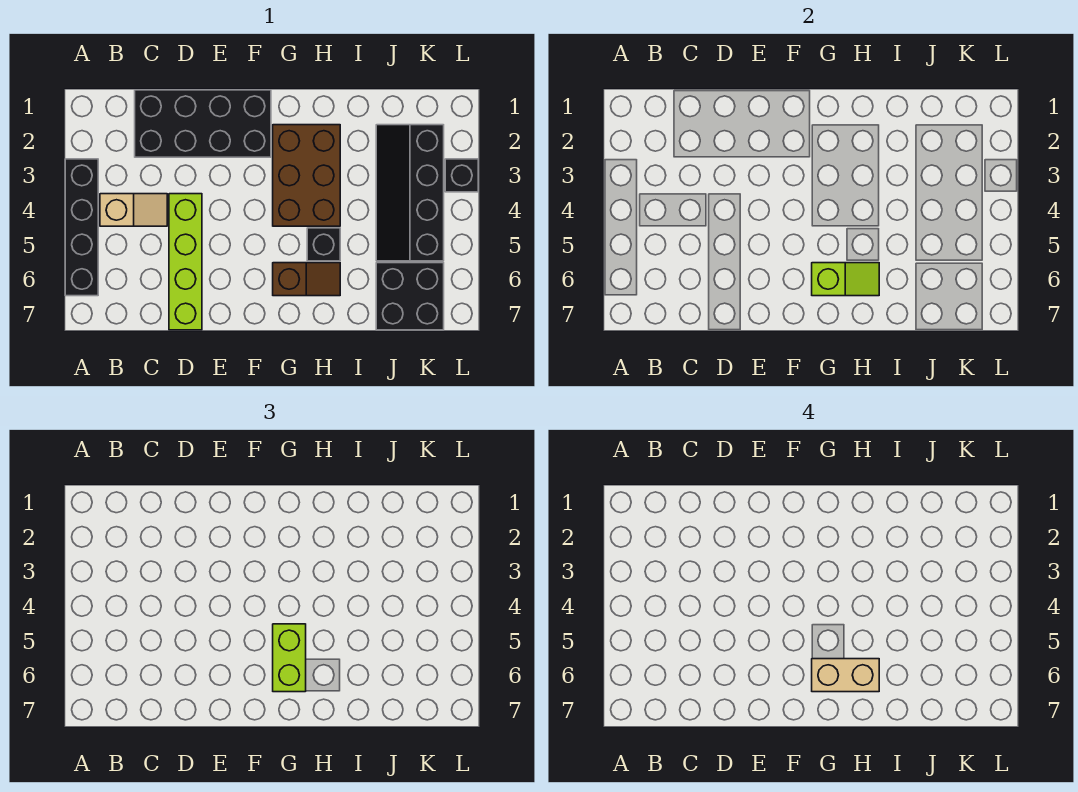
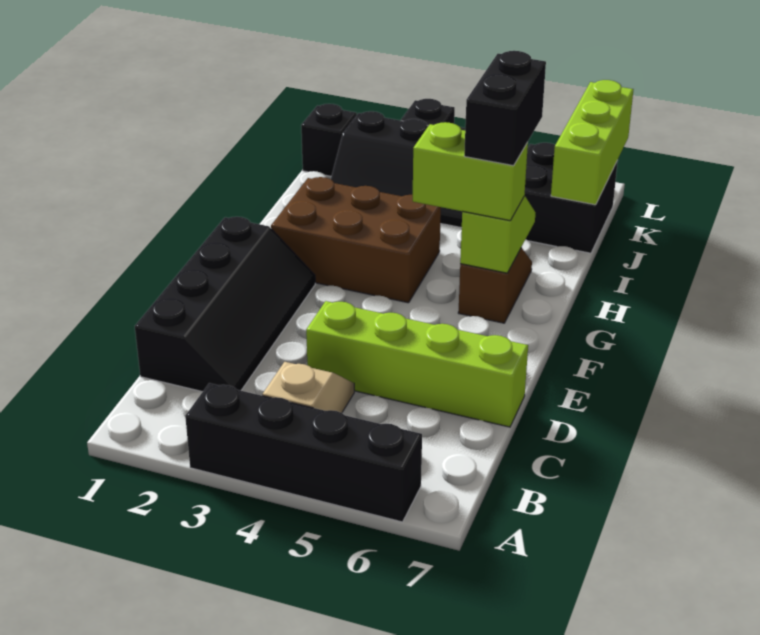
black 2x4 brick [135,90,271,157] -> black 2x4 slope [135,217,315,392]
tan 1x2 brick [812,659,879,692] -> black 1x2 brick [464,51,546,166]
black 1x1 brick [307,228,340,261] -> black 1x1 brick moved to [301,104,357,176]
none -> lime 1x3 brick [551,80,633,205]

